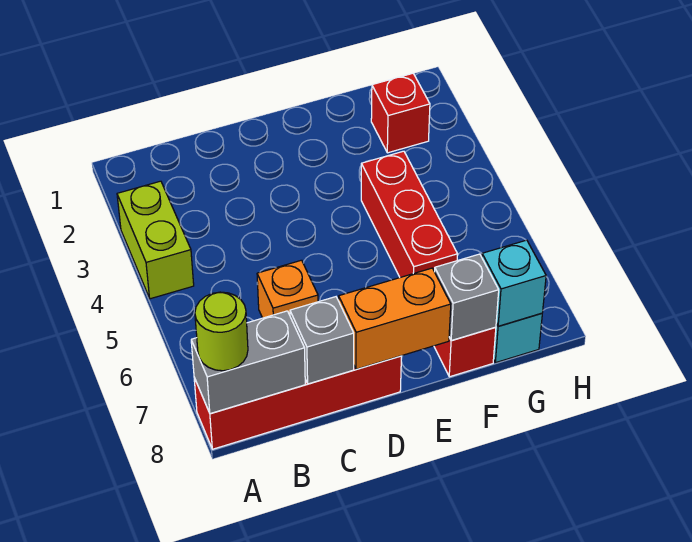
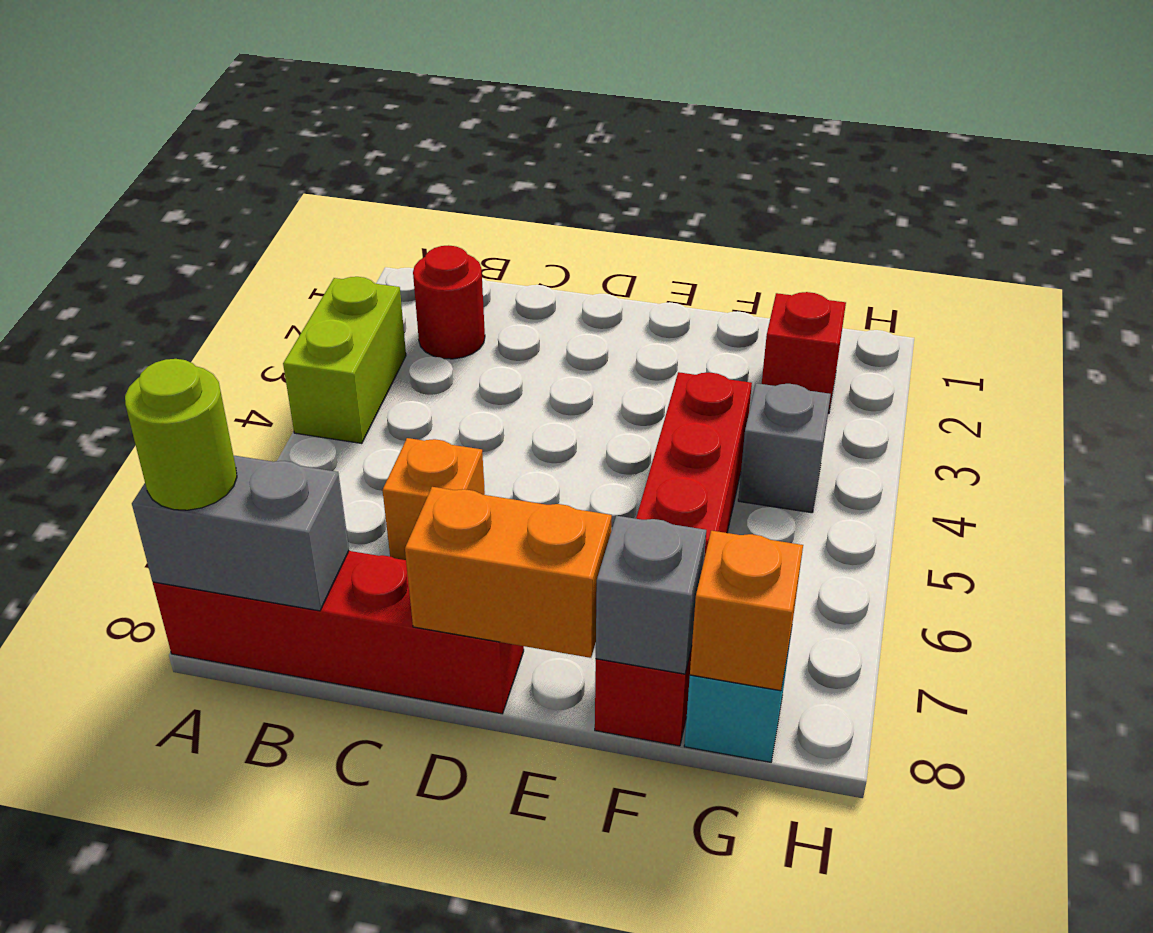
none -> red 1x1 round brick [413,245,485,359]
grey 1x1 brick [290,297,354,384] -> grey 1x1 brick moved to [738,383,831,513]
cyan 1x1 brick [482,240,546,326] -> orange 1x1 brick [690,531,803,691]

